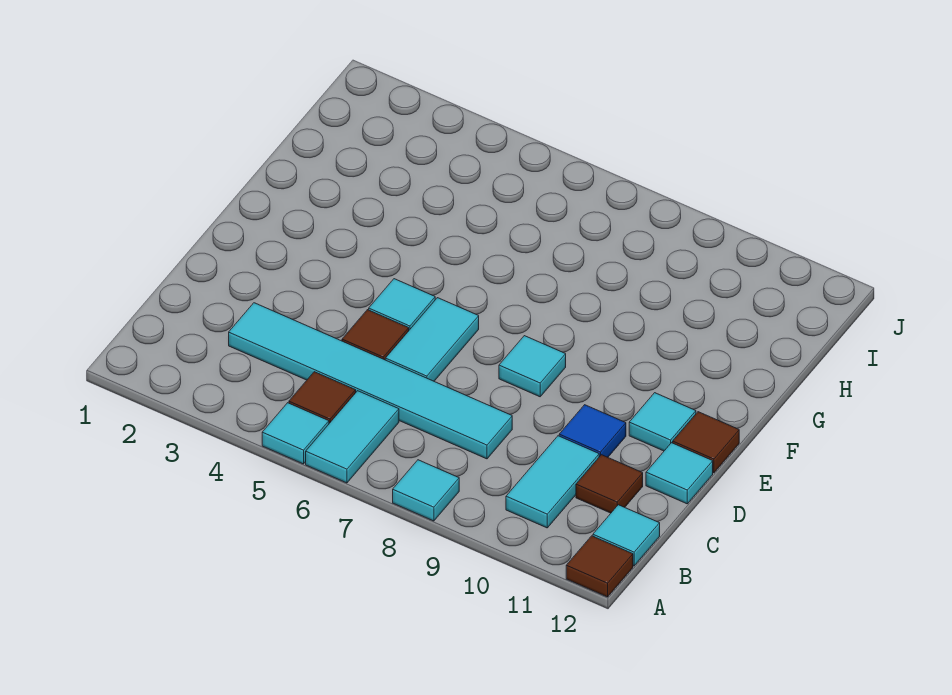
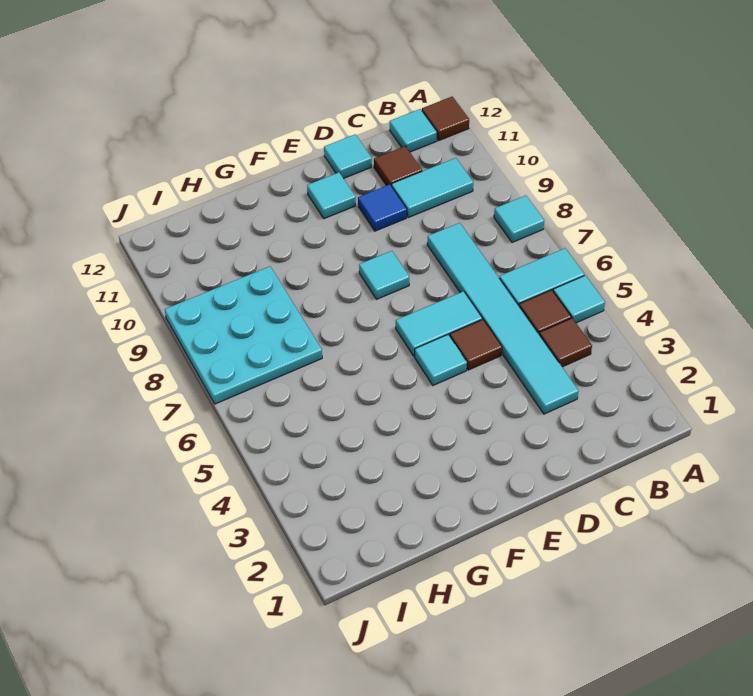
brown 1x1 tile [673,412,739,473] -> brown 1x1 tile moved to [539,318,592,367]
none -> cyan 3x3 plate [165,266,322,404]

